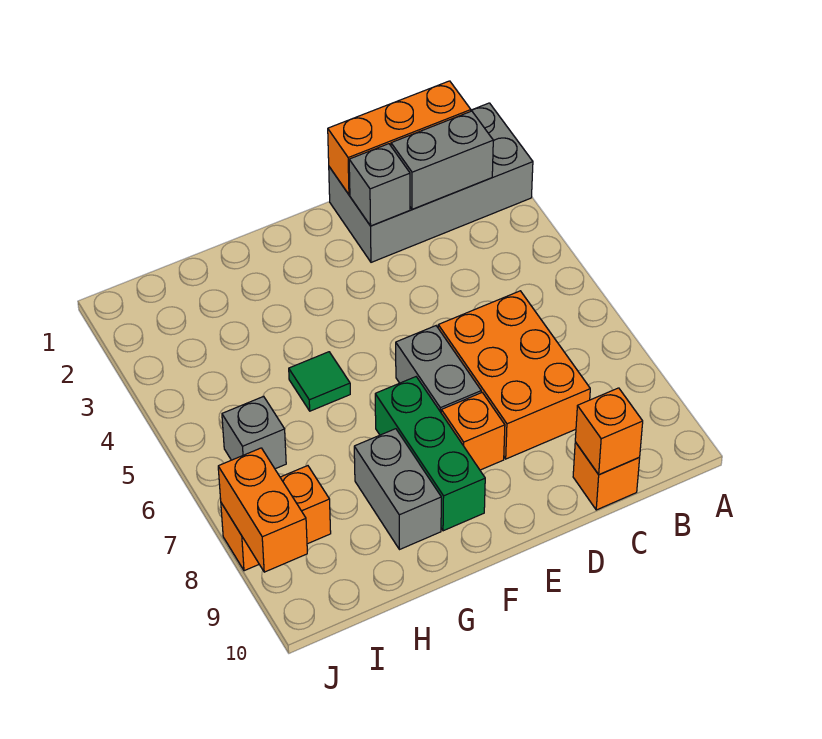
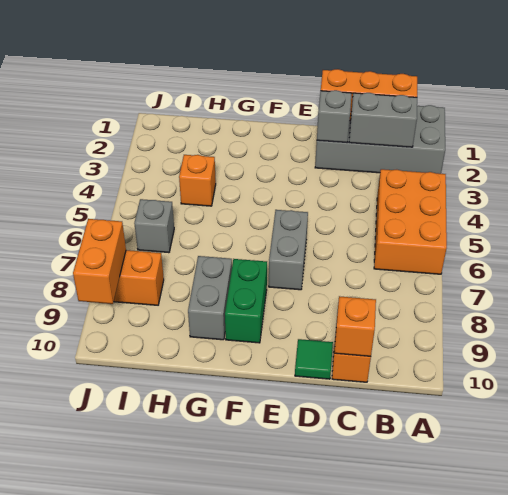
orange 2x3 brick [438,291,590,459] -> orange 2x3 brick moved to [374,169,447,274]
orange 1x1 brick [441,393,505,470] -> orange 1x1 brick moved to [179,155,216,206]
green 1x3 brick [375,377,485,531] -> green 1x2 brick [225,259,267,343]
green 1x1 tile [289,352,350,411] -> green 1x1 tile moved to [295,339,333,379]

